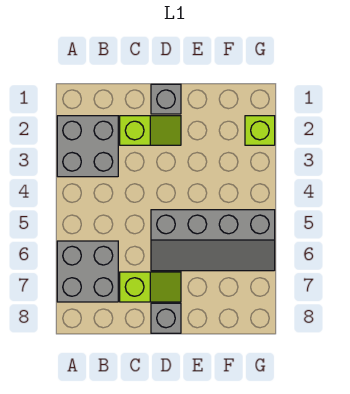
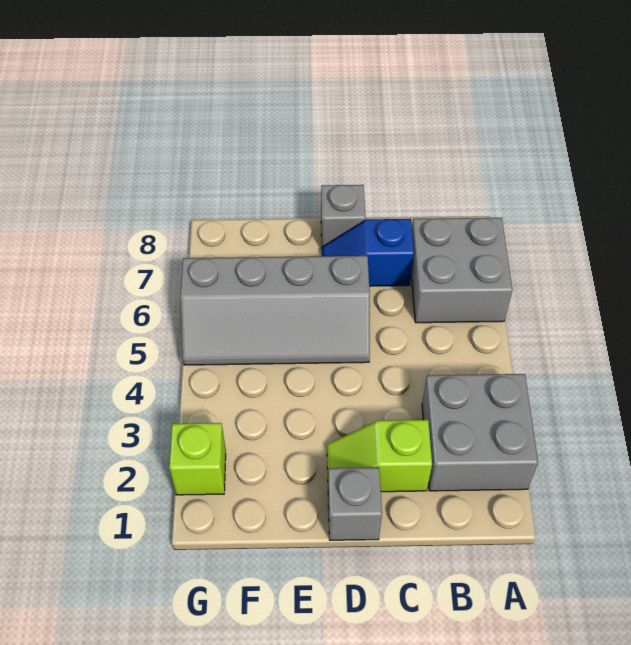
lime 1x2 slope [120,272,181,302] -> blue 1x2 slope [322,219,414,286]
grey 2x4 slope [151,210,275,271] -> grey 2x4 slope turned to [181,256,370,365]

